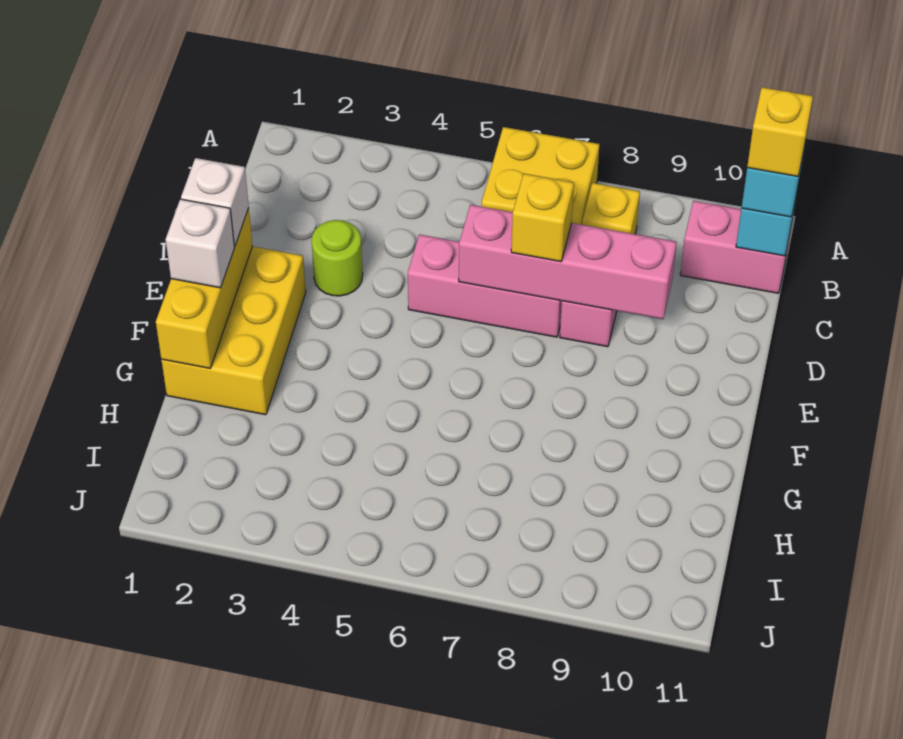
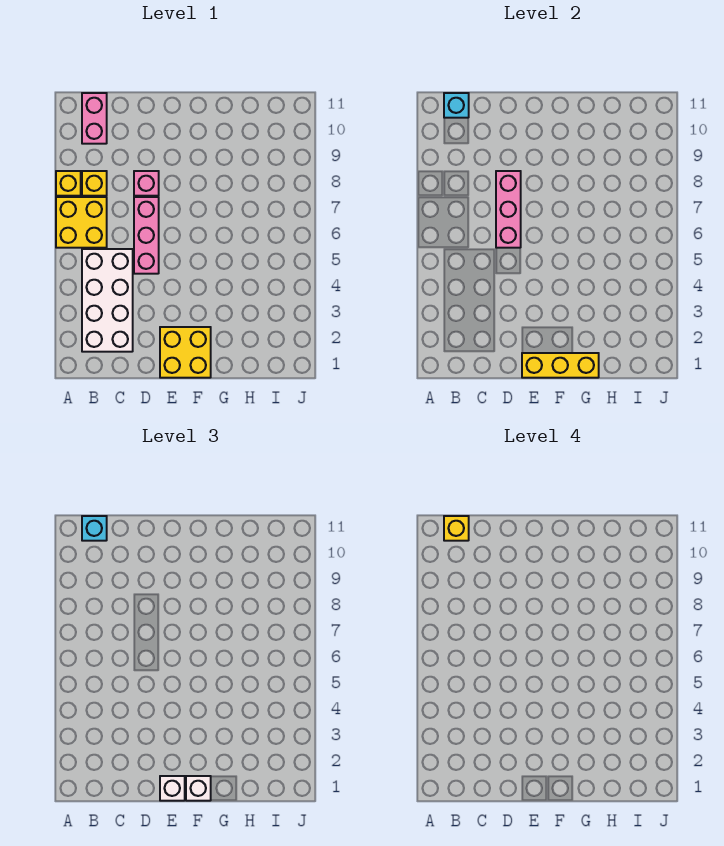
none -> white 2x4 brick [82,249,133,352]
lime 1x1 round brick [312,220,363,296] -> none
pink 1x4 brick [459,205,677,319] -> pink 1x3 brick [496,171,521,248]
yellow 1x1 brick [511,173,574,262] -> yellow 1x1 brick moved to [56,171,81,196]
yellow 2x3 brick [161,246,306,415] -> yellow 2x2 brick [160,327,211,378]

